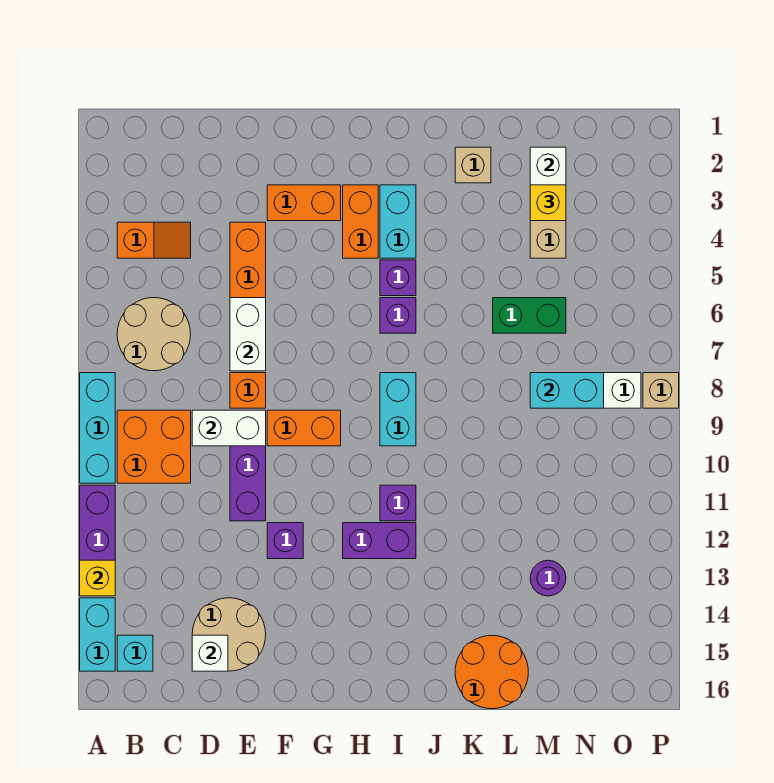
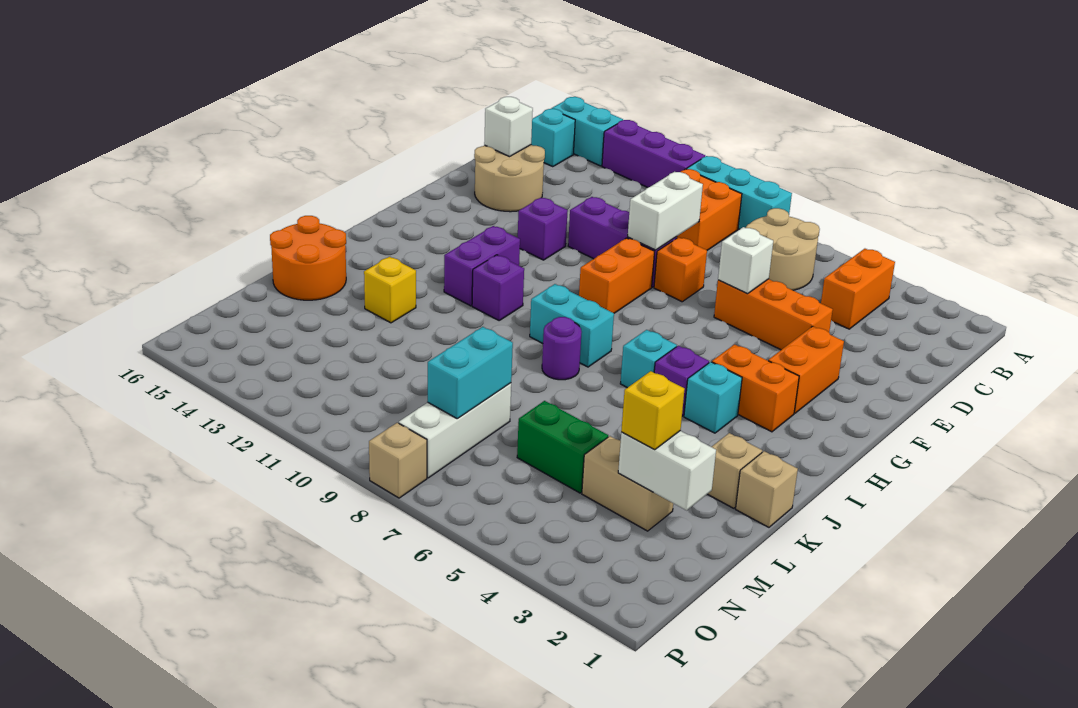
yellow 1x1 brick [80,560,115,596] -> yellow 1x1 brick moved to [364,257,416,323]
orange 1x2 slope [117,222,191,258] -> orange 1x2 brick [821,249,895,329]
white 1x2 brick [230,298,266,371] -> white 1x1 brick [718,227,773,294]
cyan 1x2 brick [380,185,416,258] -> cyan 1x1 brick [684,362,742,433]
purple 1x1 brick [380,298,416,333] -> cyan 1x1 brick [620,330,677,388]
none -> tan 1x1 brick [736,451,798,527]
green 1x2 brick [493,298,566,333] -> green 1x2 brick turned to [517,401,608,493]
purple 1x1 round brick [530,560,566,596] -> purple 1x1 round brick moved to [542,317,582,380]

